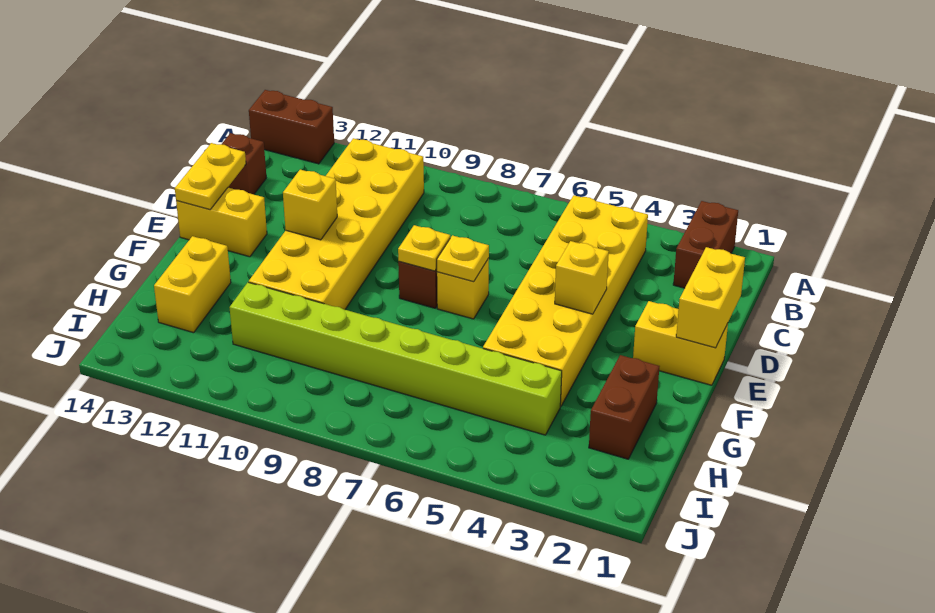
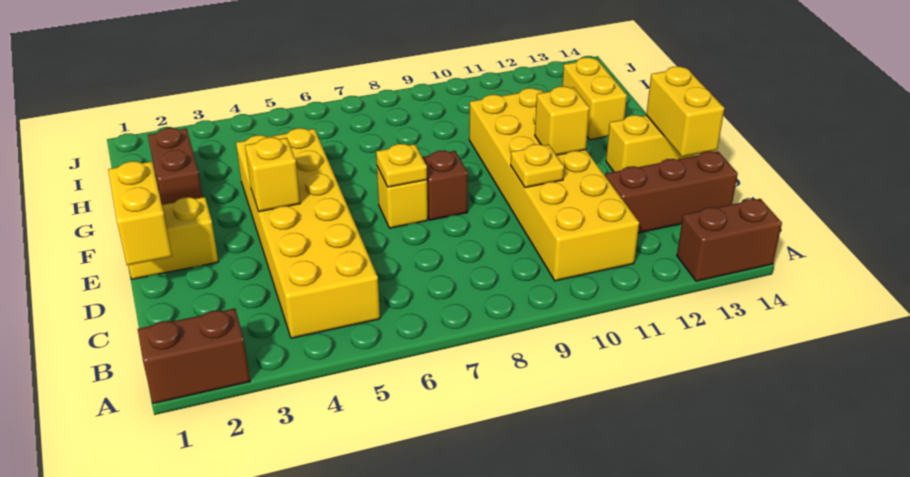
brown 1x2 brick [673,201,738,288] -> brown 1x2 brick turned to [138,308,250,404]
brown 1x1 brick [222,133,266,194] -> brown 1x3 brick [605,151,738,233]
yellow 1x2 plate [175,143,246,209] -> yellow 1x2 brick [646,67,724,157]
yellow 1x1 plate [398,225,450,271] -> yellow 1x1 plate moved to [511,144,564,188]
lime 1x8 brick [229,282,562,435] -> none

